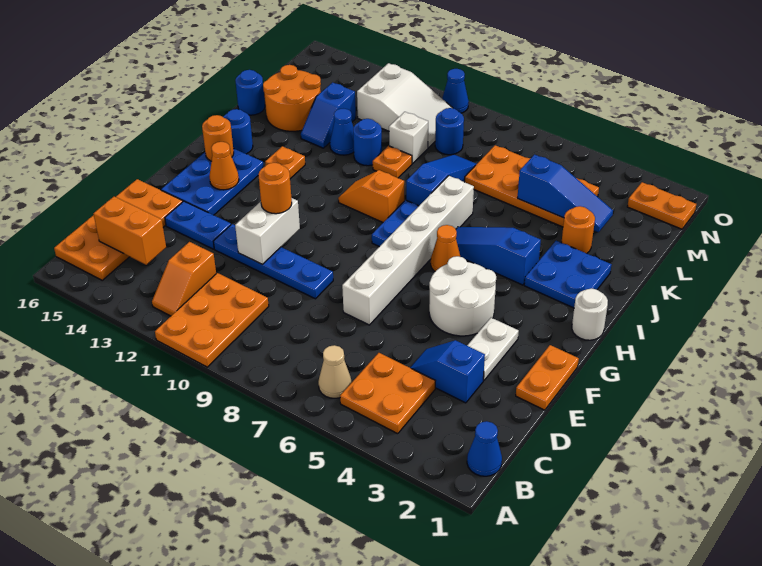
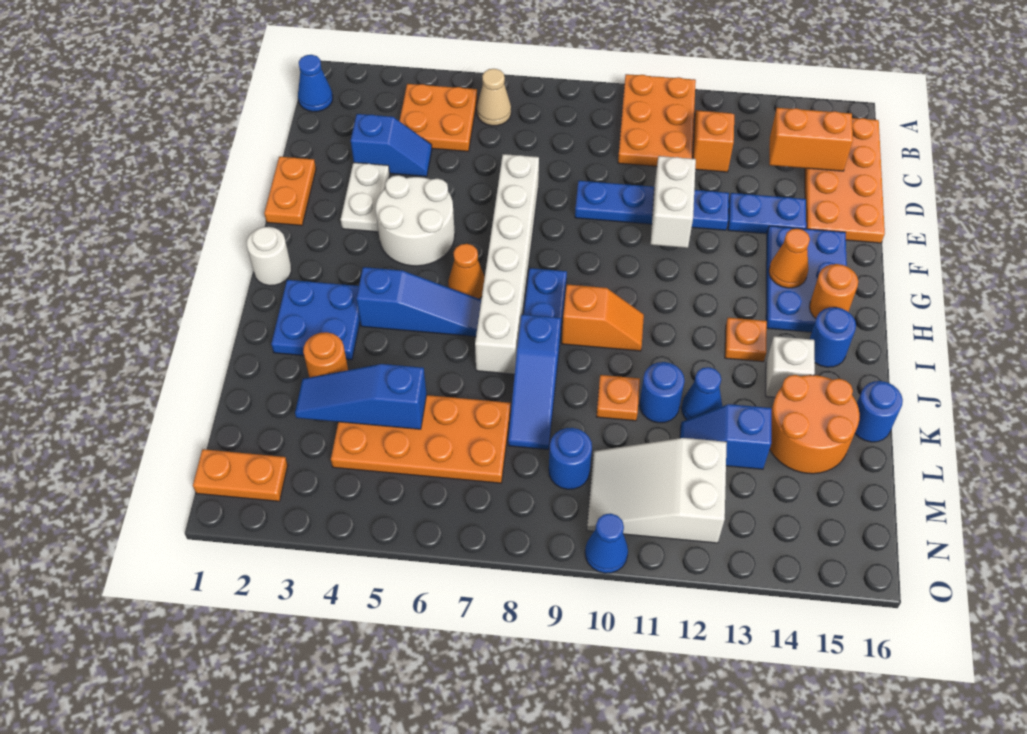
orange 1x1 round brick [258,163,292,214] -> none
blue 1x2 slope [301,82,356,148] -> blue 1x2 slope turned to [680,404,771,469]
white 1x1 brick [389,112,428,163] -> white 1x1 brick moved to [766,336,815,397]

